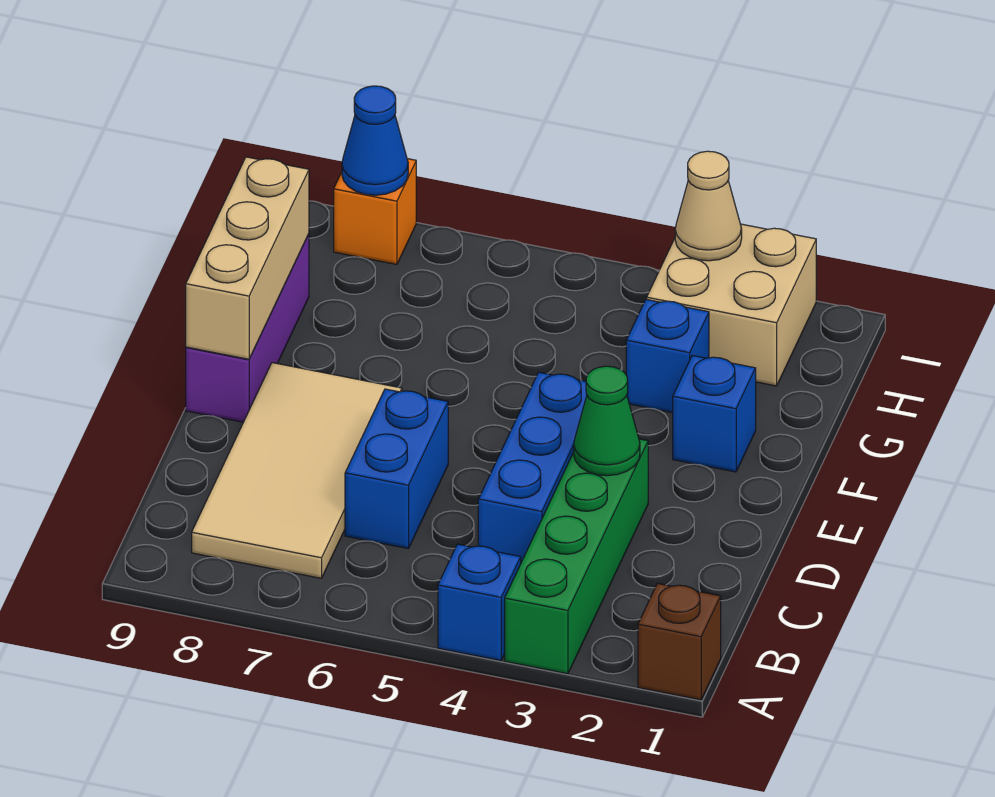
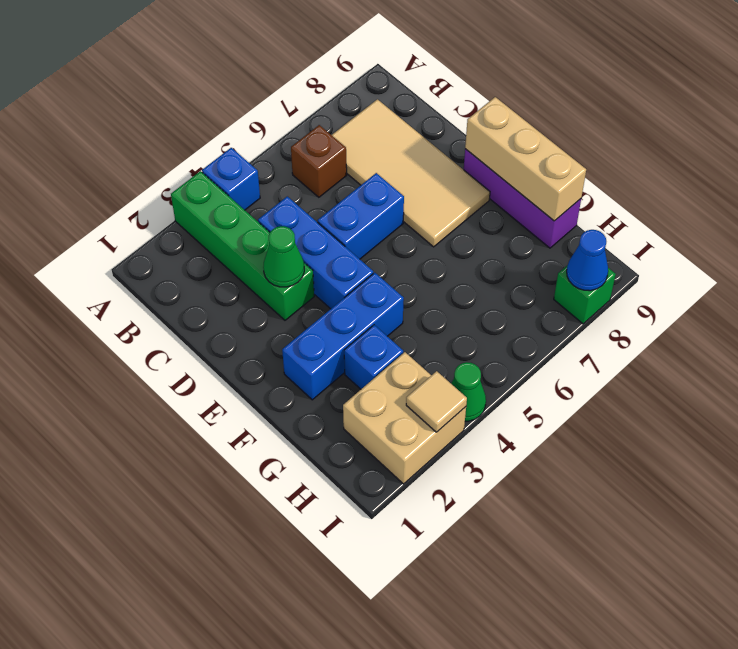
brown 1x1 brick [638,583,721,700] -> brown 1x1 brick moved to [291,125,347,197]
blue 1x2 brick [345,389,448,549] -> blue 1x2 brick turned to [318,173,404,259]
blue 1x1 brick [673,355,756,472] -> blue 1x3 brick [282,273,404,400]
tan 1x1 cone [675,151,742,261] -> tan 1x1 tile [406,371,467,432]
none -> green 1x1 cone [451,362,486,421]
orange 1x1 brick [334,159,416,264] -> green 1x1 brick [554,265,616,324]

